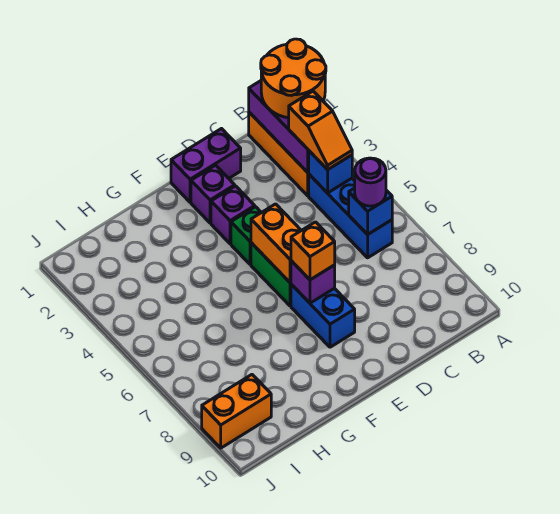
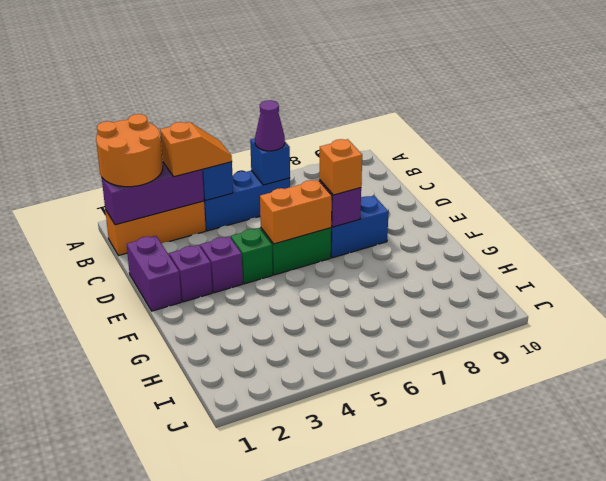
purple 1x1 round brick [355,158,386,206] -> purple 1x1 cone [255,100,285,151]
orange 1x2 brick [202,375,271,448] -> none

